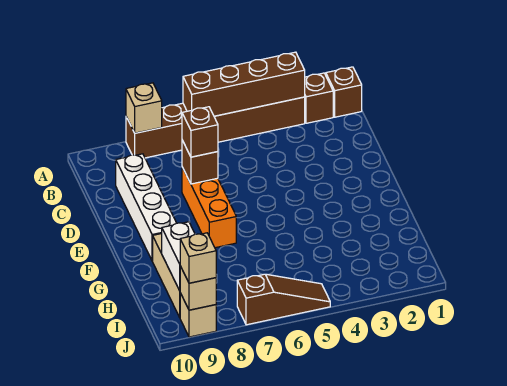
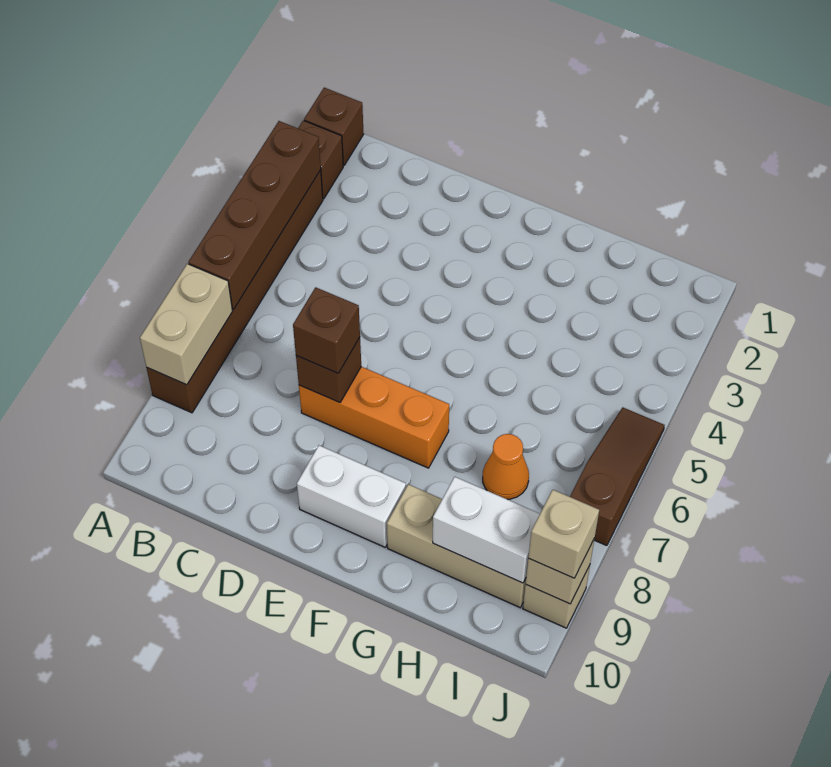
tan 1x1 brick [126,83,162,133] -> tan 1x2 brick [140,264,233,385]
white 1x4 brick [116,154,176,261] -> white 1x2 brick [297,445,406,547]
none -> orange 1x1 cone [483,434,529,499]

